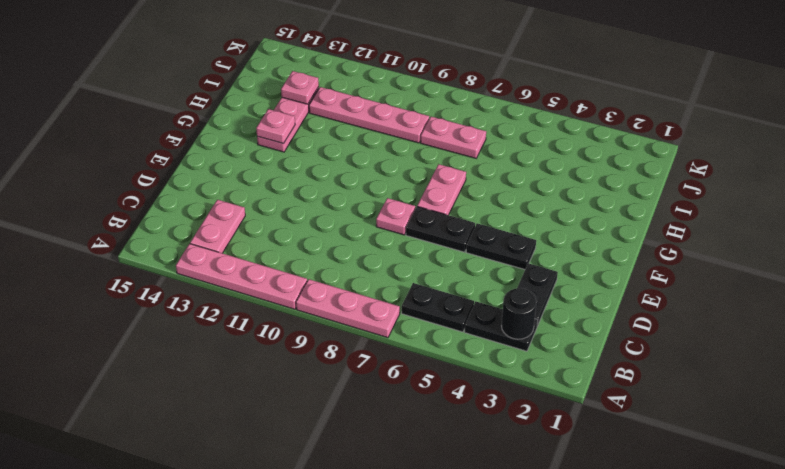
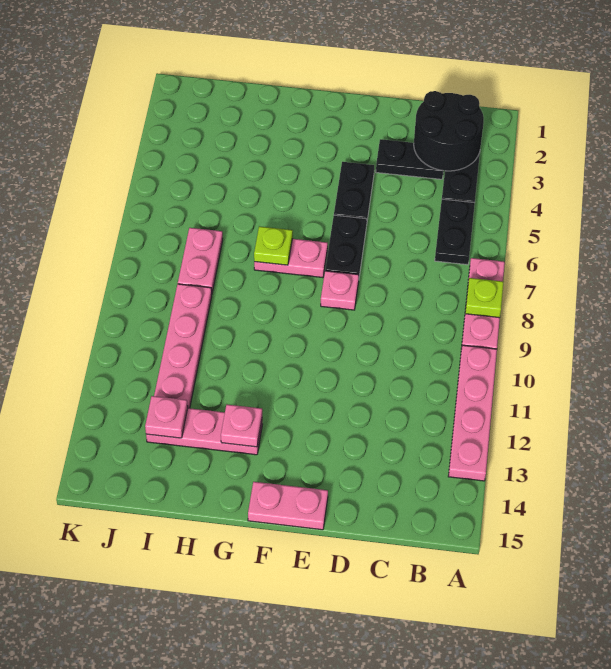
none -> lime 1x1 plate [465,278,503,318]
black 1x1 round brick [501,288,536,339] -> black 2x2 round brick [414,91,484,171]
pink 1x2 plate [190,200,245,253] -> pink 1x2 plate moved to [248,482,328,530]
none -> lime 1x1 plate [254,226,293,265]

